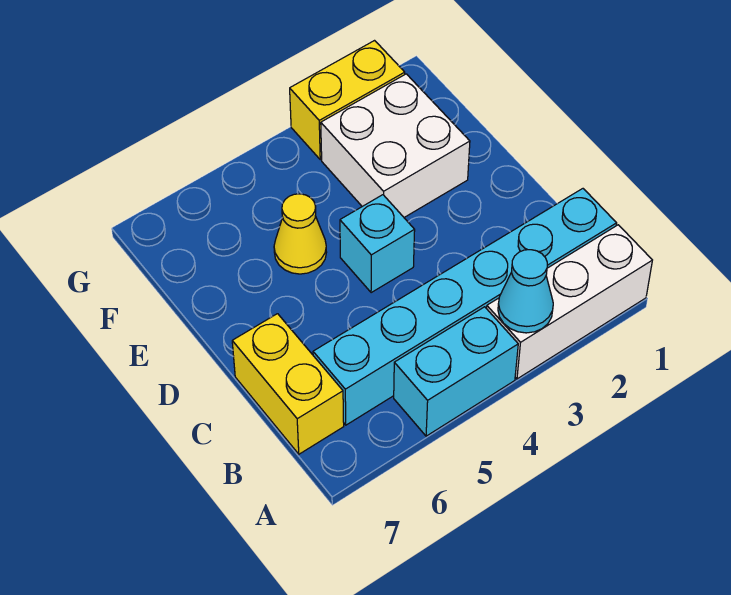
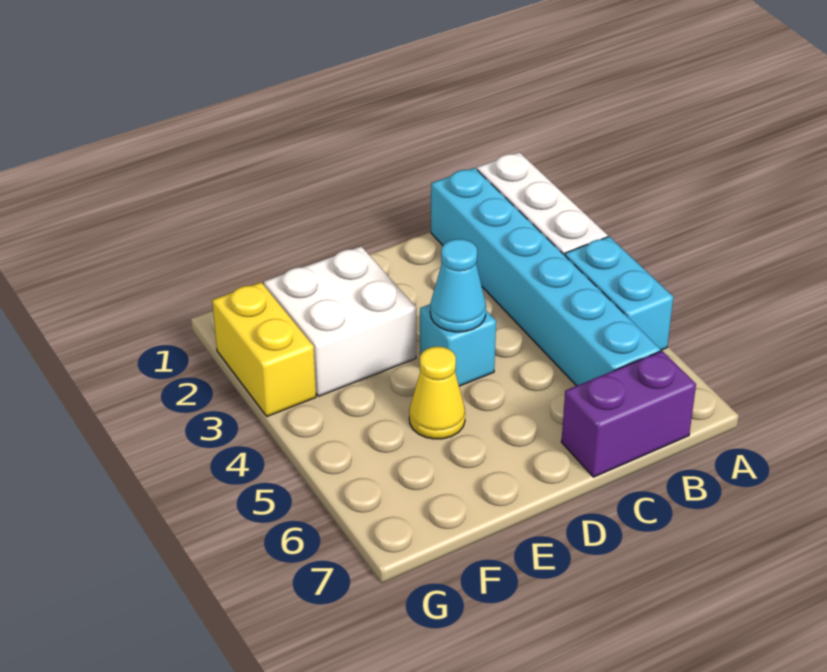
cyan 1x1 cone [498,250,553,333] -> cyan 1x1 cone moved to [430,239,486,332]
yellow 1x2 brick [232,314,344,454] -> purple 1x2 brick [561,351,696,477]

